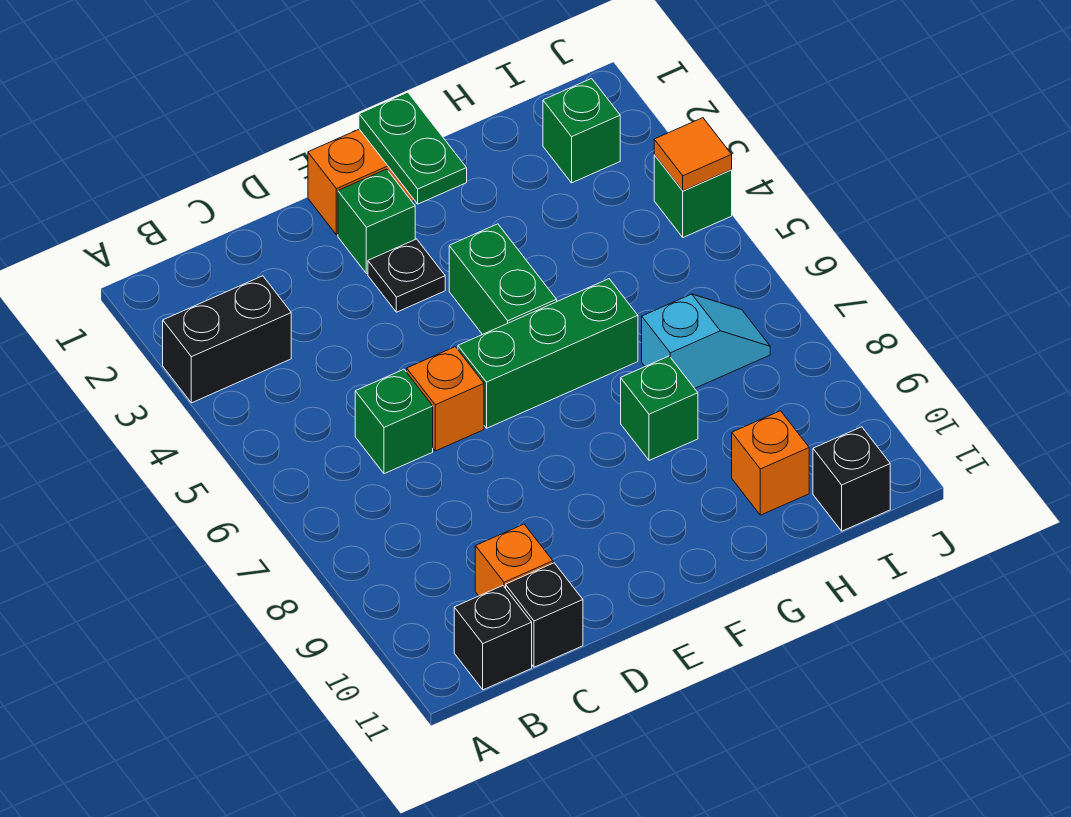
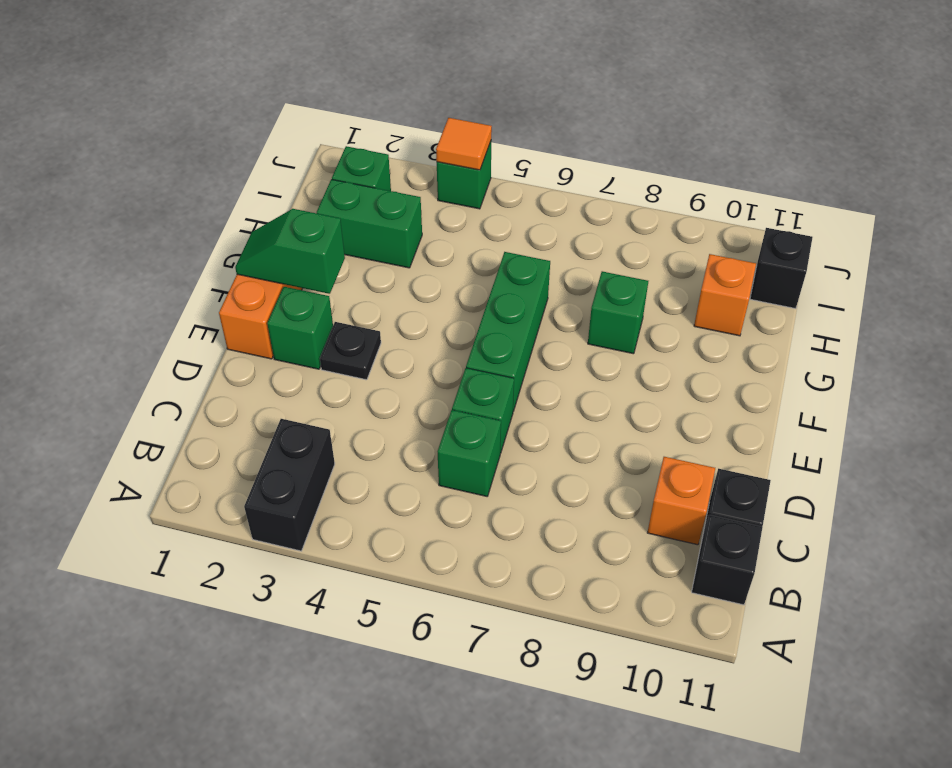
orange 1x1 brick [407,347,484,451] -> green 1x1 brick [452,368,514,453]
green 1x2 plate [359,92,467,204] -> green 1x2 slope [235,209,345,294]
green 1x2 brick [449,224,557,335] -> green 1x2 brick moved to [317,179,422,268]
cyan 1x2 slope [642,294,770,388] -> none

